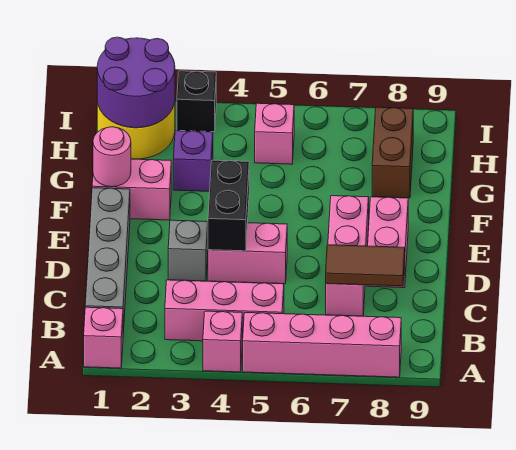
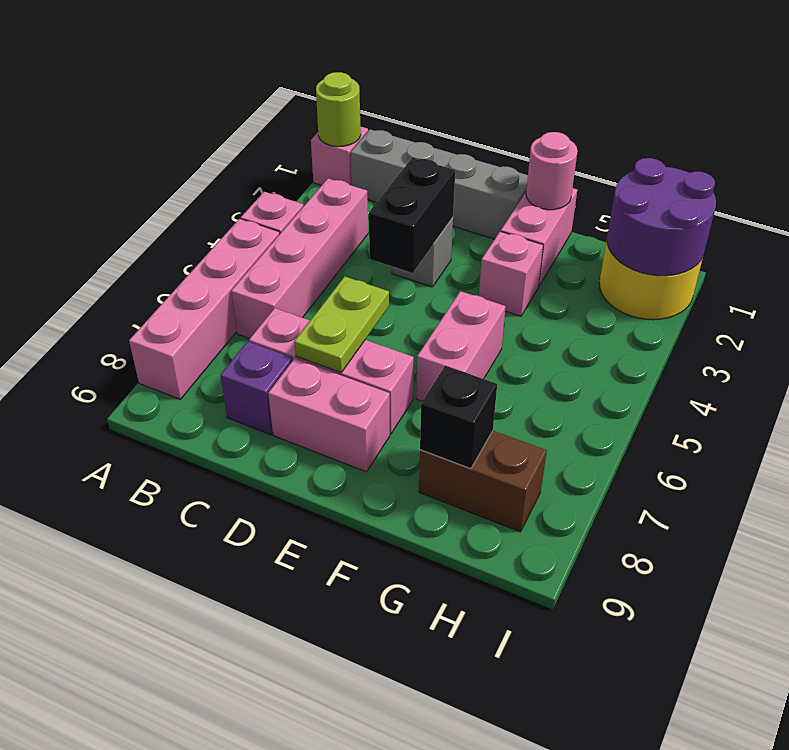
none -> lime 1x1 round brick [316,72,361,147]
pink 1x3 brick [165,280,284,342] -> pink 1x4 brick [231,179,368,339]
brown 1x2 tile [326,245,405,286] -> none
pink 1x2 brick [208,223,287,284] -> pink 1x2 brick moved to [416,291,506,401]
black 1x2 brick [208,160,249,251] -> black 1x2 brick turned to [369,158,455,273]
none -> lime 1x2 plate [294,276,389,373]
purple 1x1 brick [173,131,213,191] -> purple 1x1 brick moved to [221,342,292,435]
pink 1x1 brick [255,103,294,164] -> pink 1x1 brick moved to [479,231,543,316]
black 1x1 brick [177,71,216,132] -> black 1x1 brick moved to [420,366,497,469]

